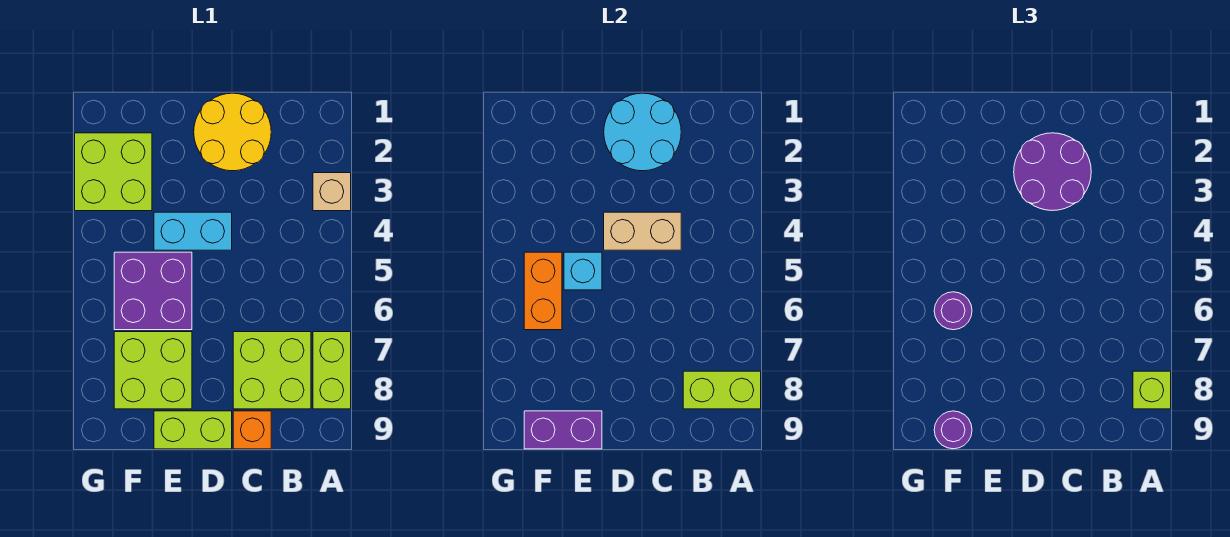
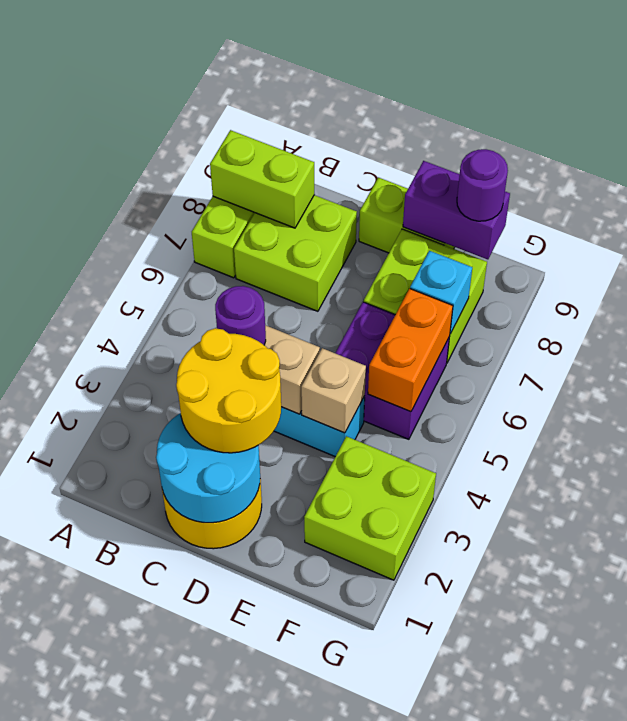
tan 1x1 brick [313,173,351,211] -> tan 1x1 brick moved to [301,348,366,433]
lime 1x1 brick [1133,371,1171,409] -> none
purple 2x2 round brick [1014,133,1091,211] -> yellow 2x2 round brick [176,328,281,453]
orange 1x1 brick [233,411,271,449] -> none
cyan 1x1 brick [564,252,602,290] -> cyan 1x1 brick moved to [410,251,472,334]
purple 1x1 round brick [934,292,972,330] -> purple 1x1 round brick moved to [215,286,266,345]

